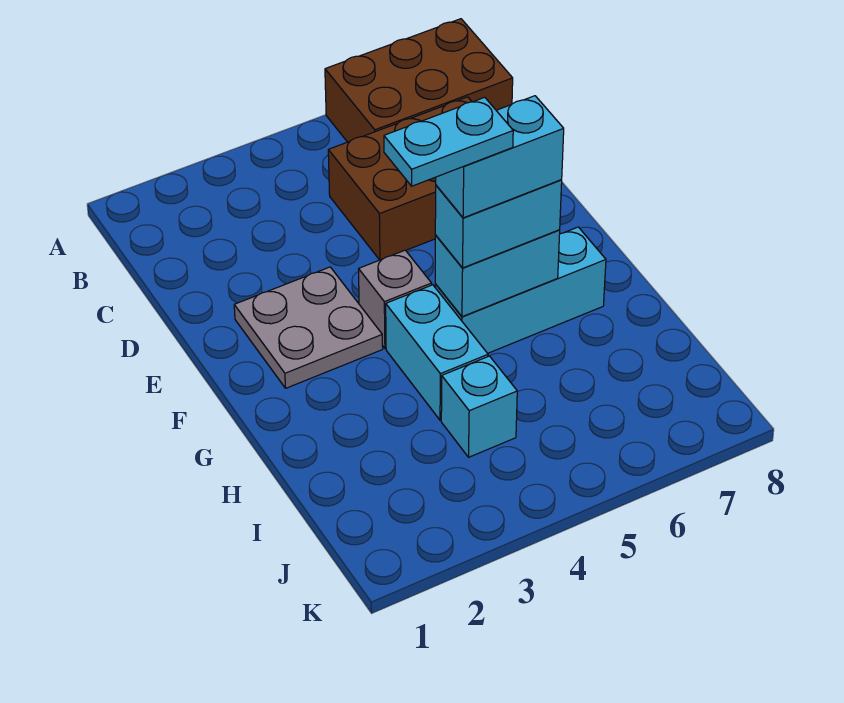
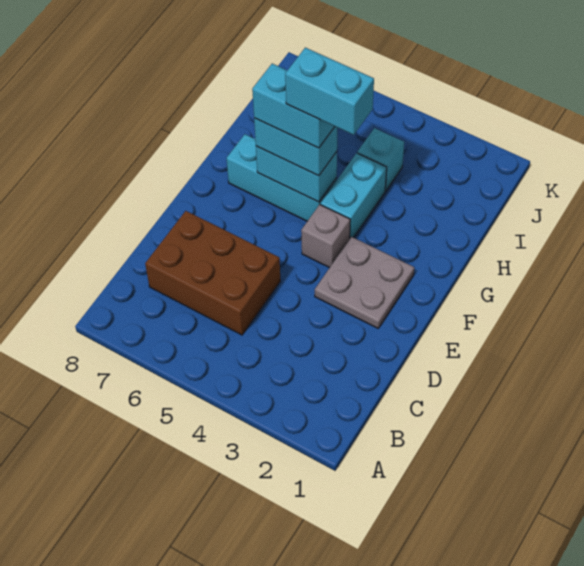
brown 2x3 brick [325,19,513,142] -> none
cyan 1x2 plate [384,97,513,186] -> cyan 1x2 brick [285,48,374,135]

